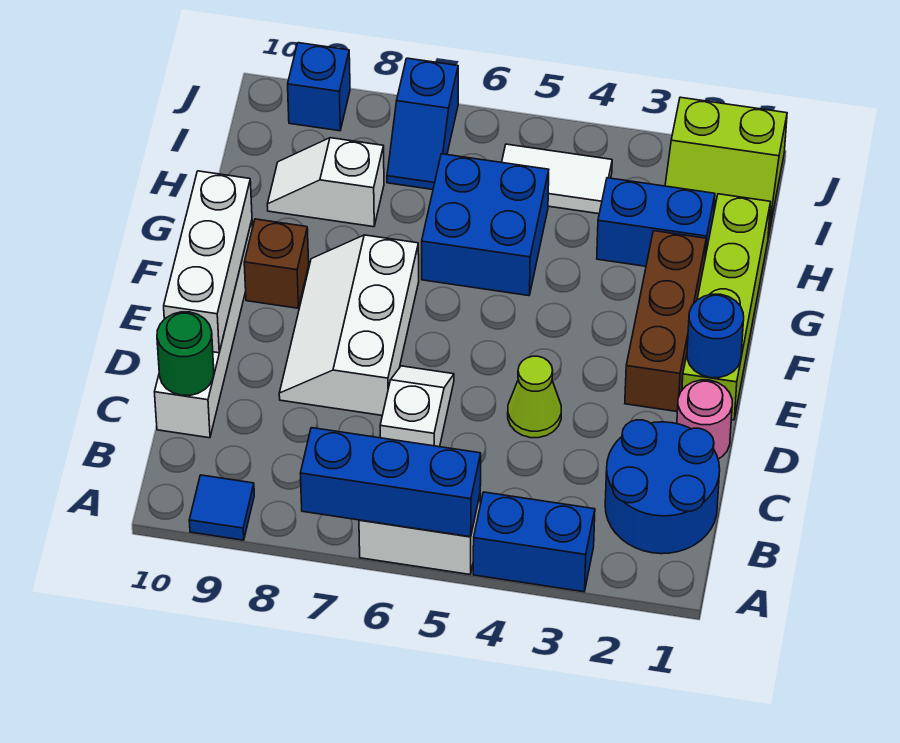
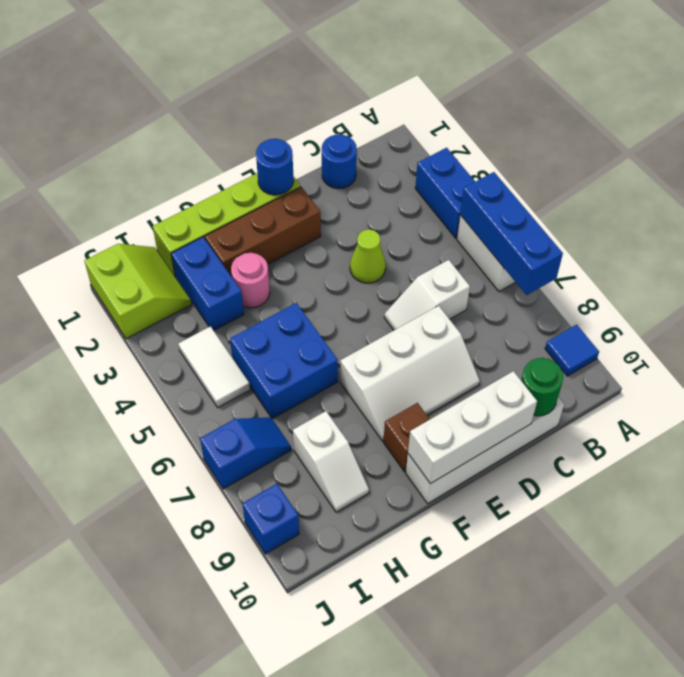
blue 2x2 round brick [605,420,720,554] -> blue 1x1 round brick [322,134,357,189]
pink 1x1 round brick [677,380,732,459] -> pink 1x1 round brick moved to [231,253,270,308]

